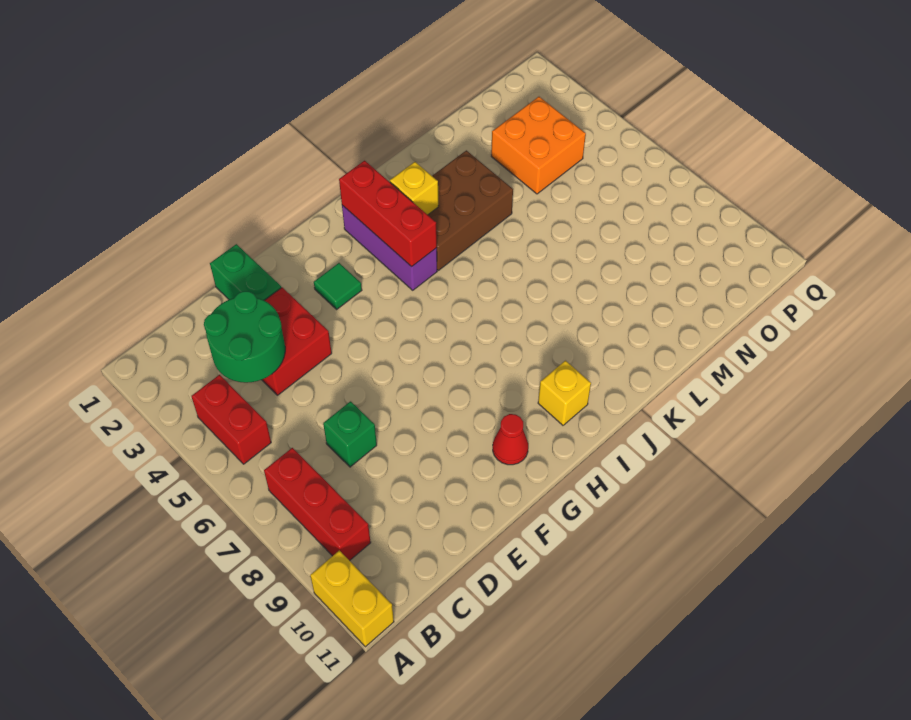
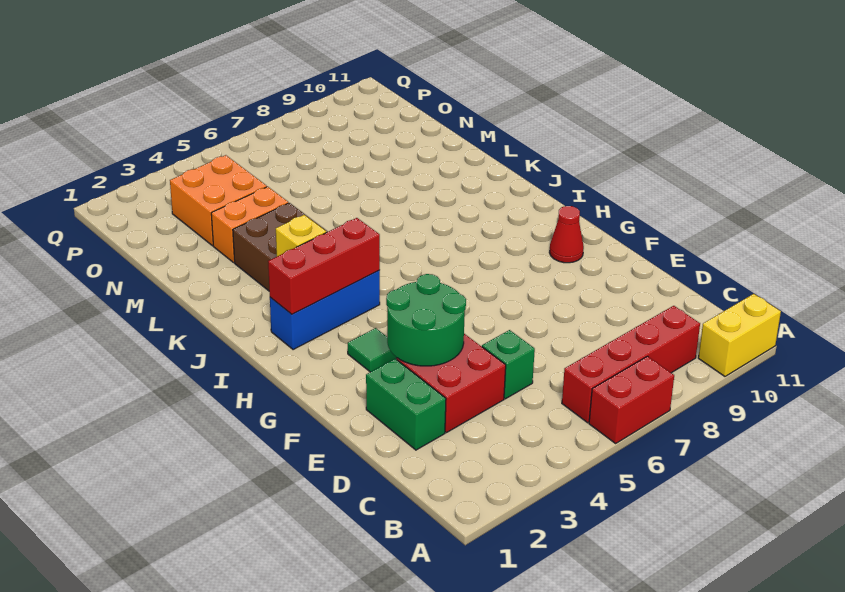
red 1x2 brick [192,375,271,464] -> red 1x2 brick moved to [589,356,674,443]
red 1x3 brick [264,448,371,561] -> red 1x4 brick [562,306,700,423]
green 2x2 round brick [204,291,285,383] -> green 2x2 round brick moved to [386,274,466,366]
green 1x1 brick [323,401,377,467] -> green 1x1 brick moved to [482,330,535,399]
green 1x2 brick [210,244,281,300] -> green 1x2 brick turned to [366,359,446,450]
purple 1x3 brick [342,205,437,290] -> blue 1x3 brick [270,270,380,350]
yellow 1x1 brick [538,361,591,425] -> none
none -> orange 1x2 brick [211,187,288,262]

